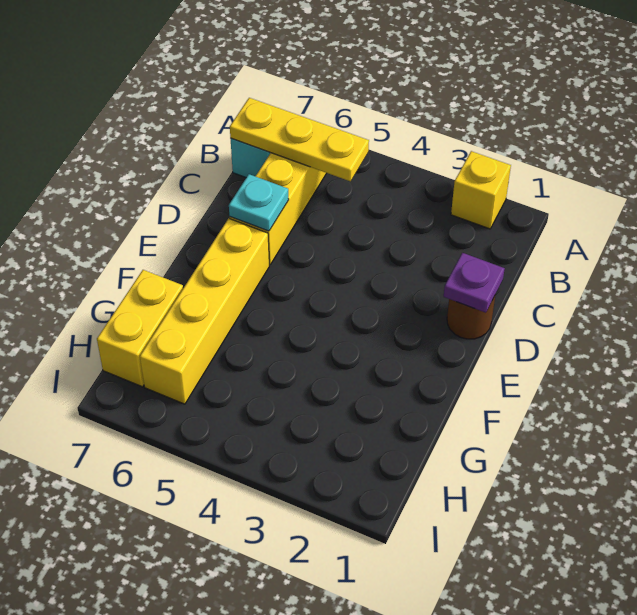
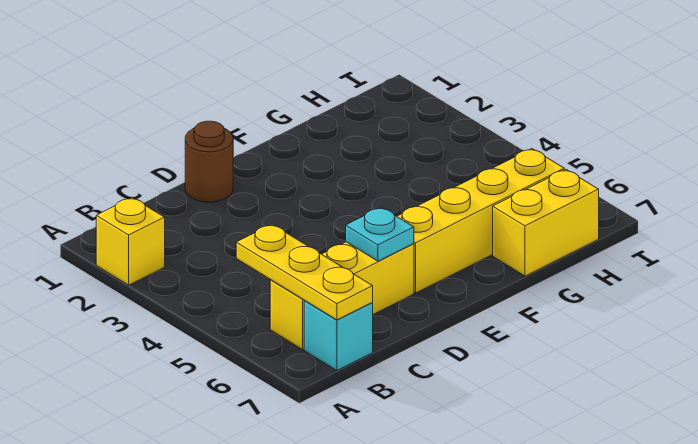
purple 1x1 plate [444,253,505,313] -> none

